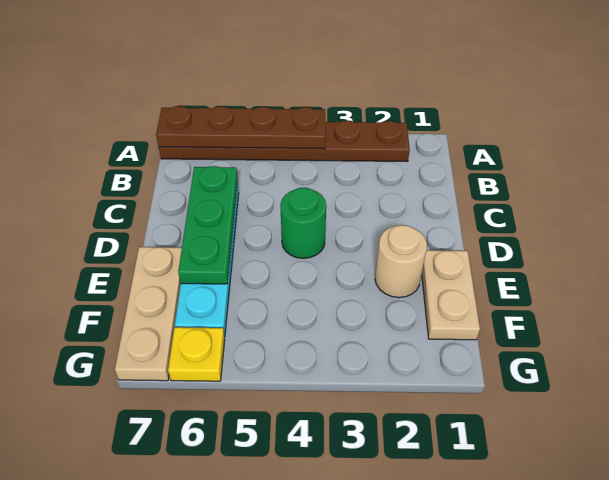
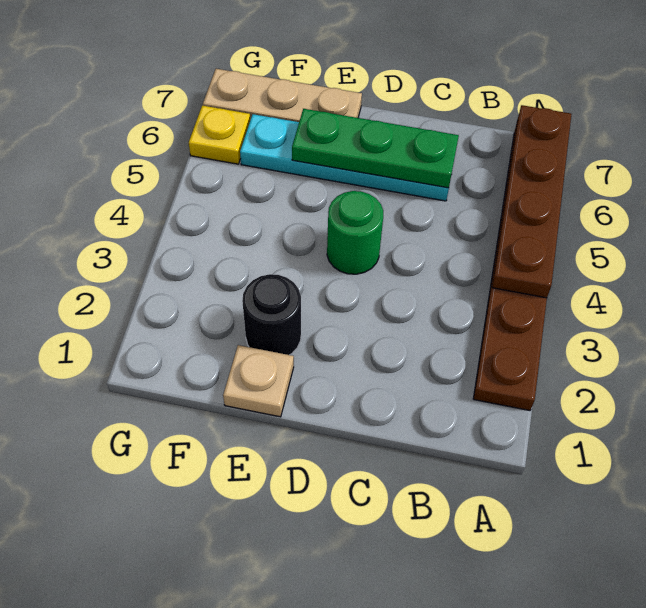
tan 1x2 plate [422,250,480,340] -> tan 1x1 plate [223,345,294,417]
tan 1x1 round brick [375,225,427,298] -> black 1x1 round brick [242,274,301,355]

